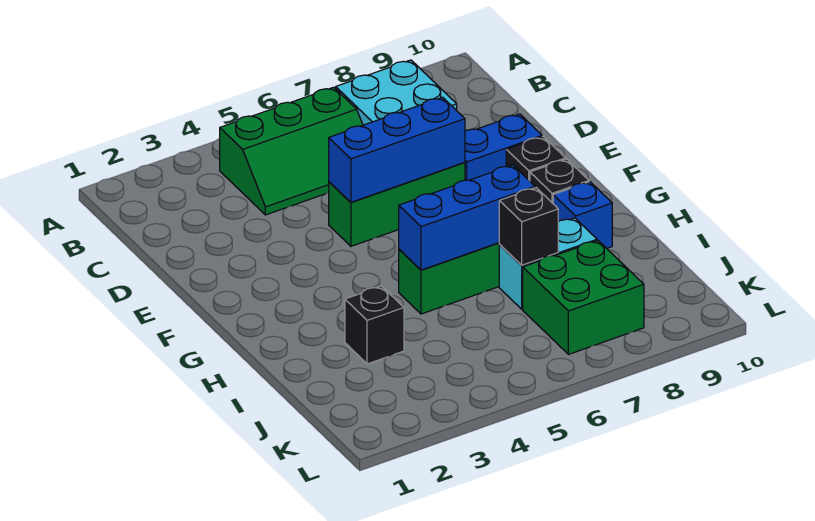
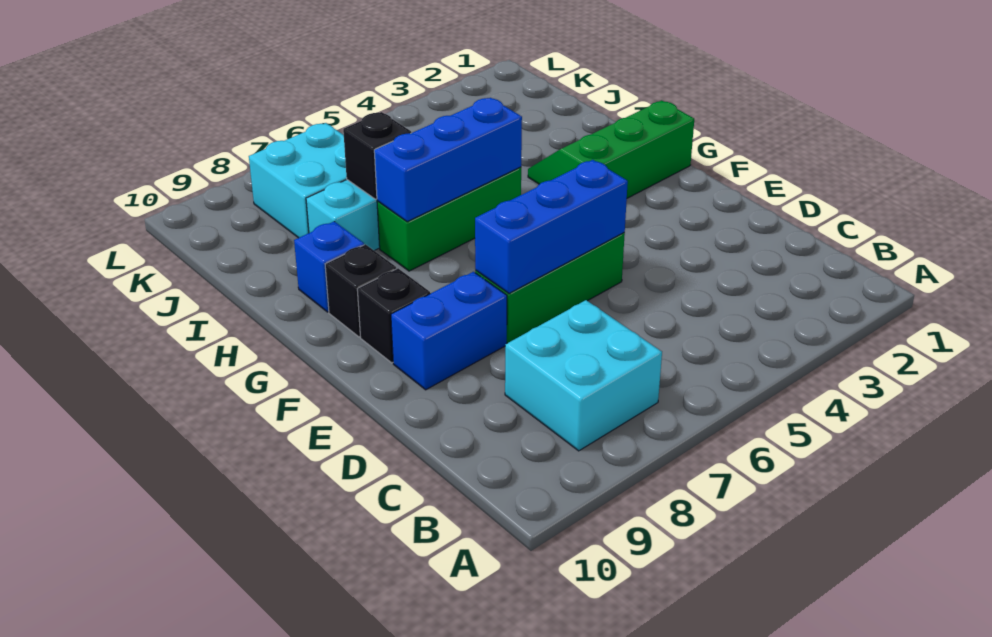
green 2x3 slope [220,87,363,215] -> green 2x3 slope moved to [528,100,694,198]
black 1x1 brick [345,286,404,364] -> none
green 2x2 brick [523,241,644,354] -> cyan 2x2 brick [249,123,347,238]

